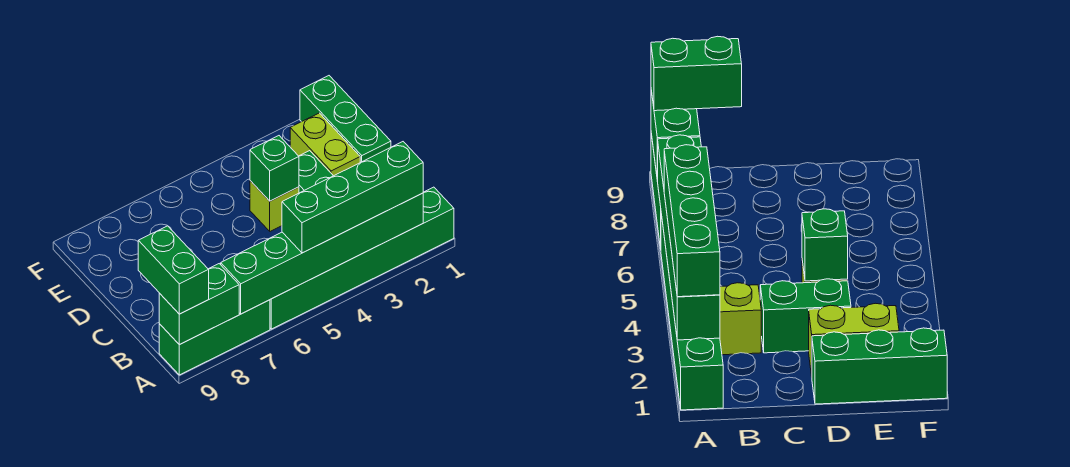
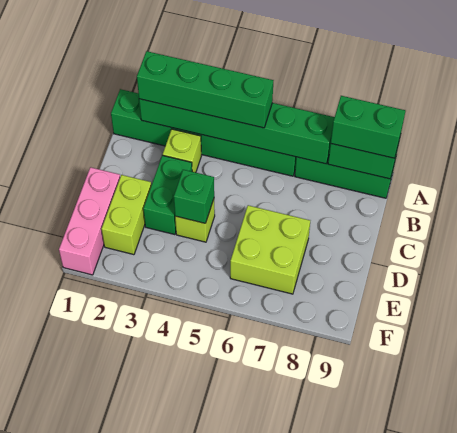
green 1x2 brick [138,226,209,314] -> green 1x2 brick turned to [331,96,405,158]
green 1x3 brick [300,76,391,162] -> pink 1x3 brick [59,167,120,275]
none -> lime 2x2 brick [230,205,310,294]

